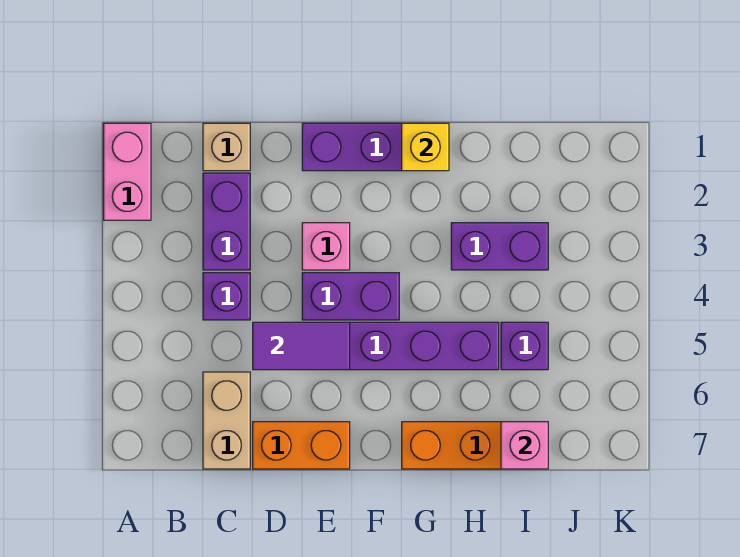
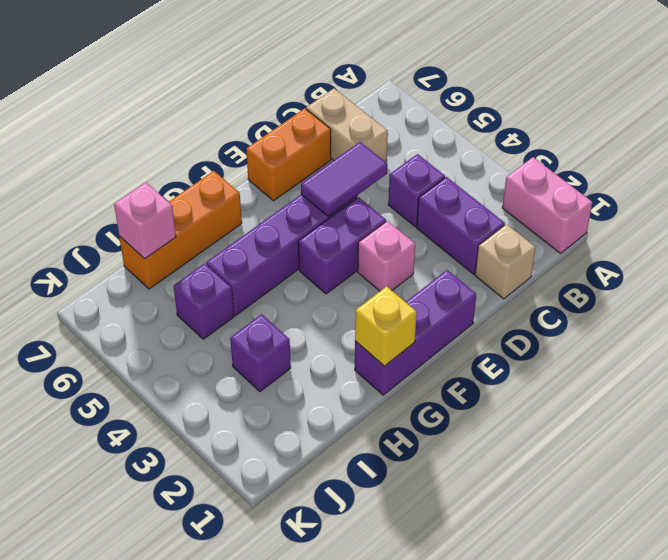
purple 1x2 brick [451,223,548,270] -> purple 1x1 brick [230,314,291,391]

